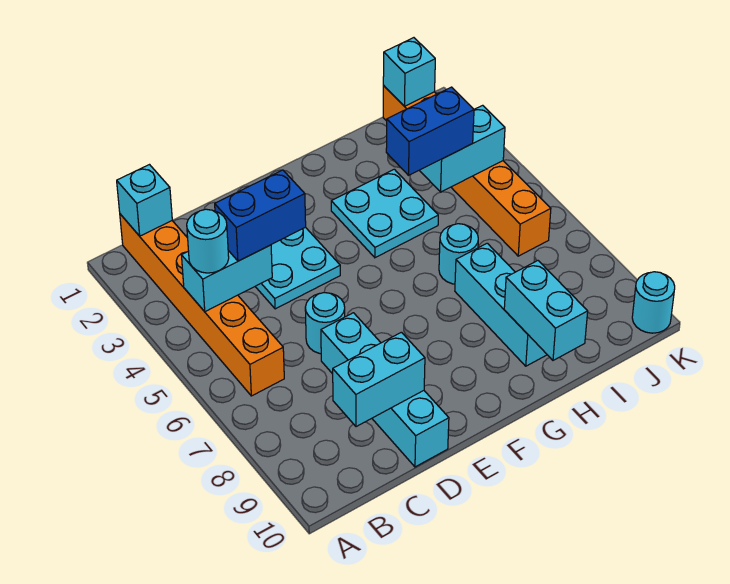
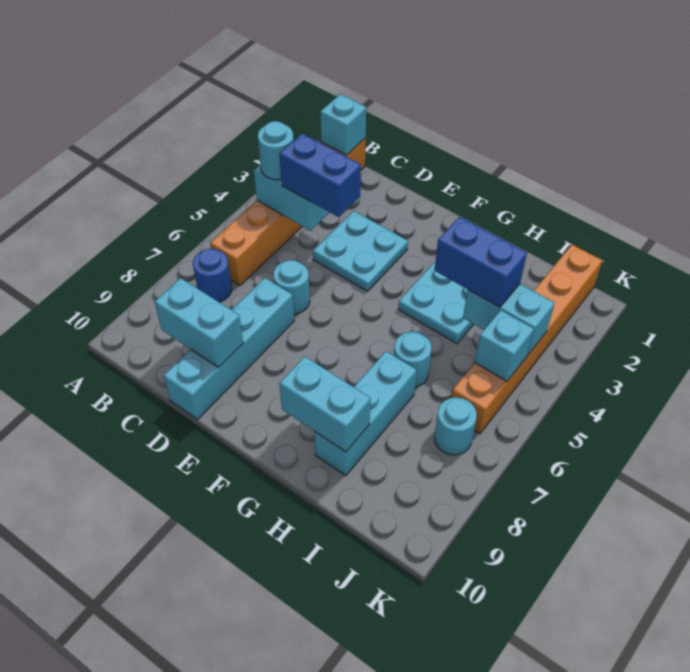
none -> blue 1x1 round brick [193,249,232,302]
cyan 1x2 brick [504,261,588,360] -> cyan 1x2 brick turned to [279,356,371,452]
cyan 1x1 brick [383,38,435,106] -> cyan 1x1 brick moved to [475,310,534,381]
cyan 1x1 round brick [632,272,675,333] -> cyan 1x1 round brick moved to [434,397,477,455]

